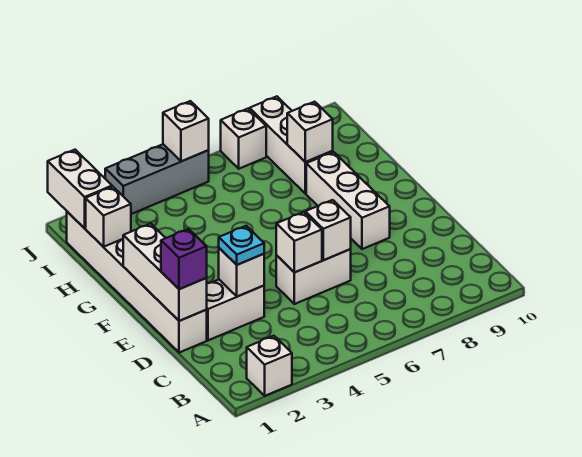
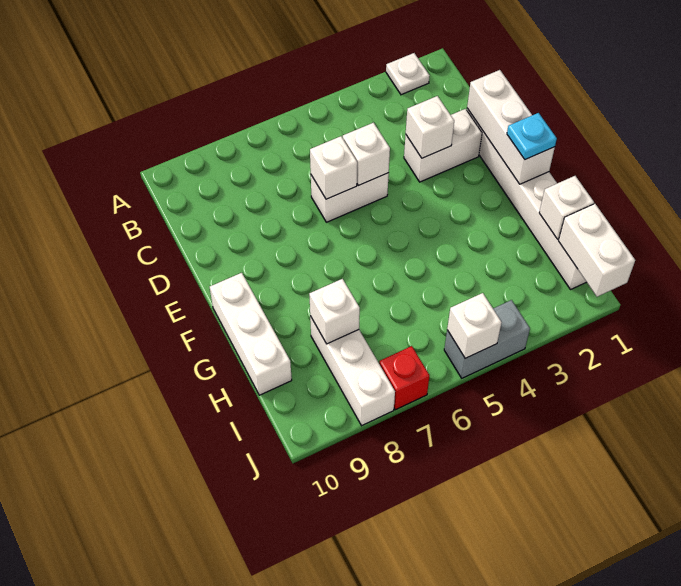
white 1x1 brick [247,336,292,396] -> white 1x1 plate [386,53,430,95]
purple 1x1 brick [161,229,207,289] -> none
cyan 1x1 plate [219,226,264,265] -> cyan 1x1 plate moved to [507,113,557,160]
white 1x3 brick [306,152,390,249] -> white 1x3 brick moved to [210,273,292,395]
grey 1x3 brick [105,144,209,214] -> grey 1x2 brick [444,300,530,378]
white 1x1 brick [221,109,266,169] -> red 1x1 brick [379,346,429,410]

